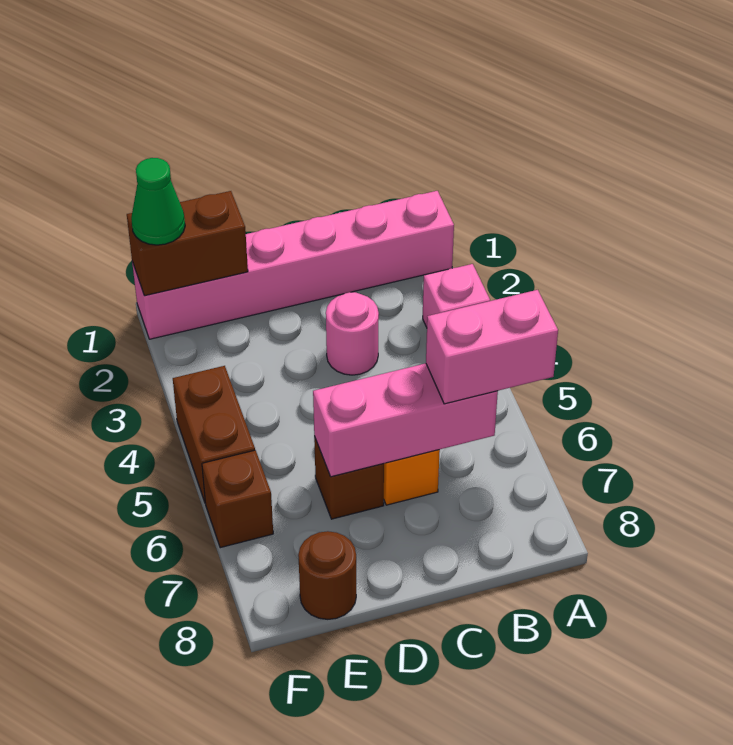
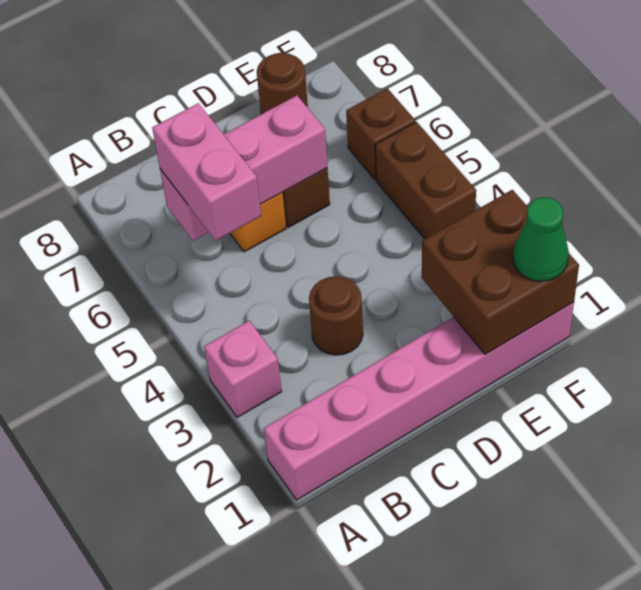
pink 1x2 brick [426,290,558,404] -> pink 1x2 brick turned to [152,103,261,241]
pink 1x1 round brick [326,292,379,375] -> brown 1x1 round brick [309,276,363,355]
brown 1x2 brick [127,191,248,296] -> brown 2x2 brick [422,190,579,354]

